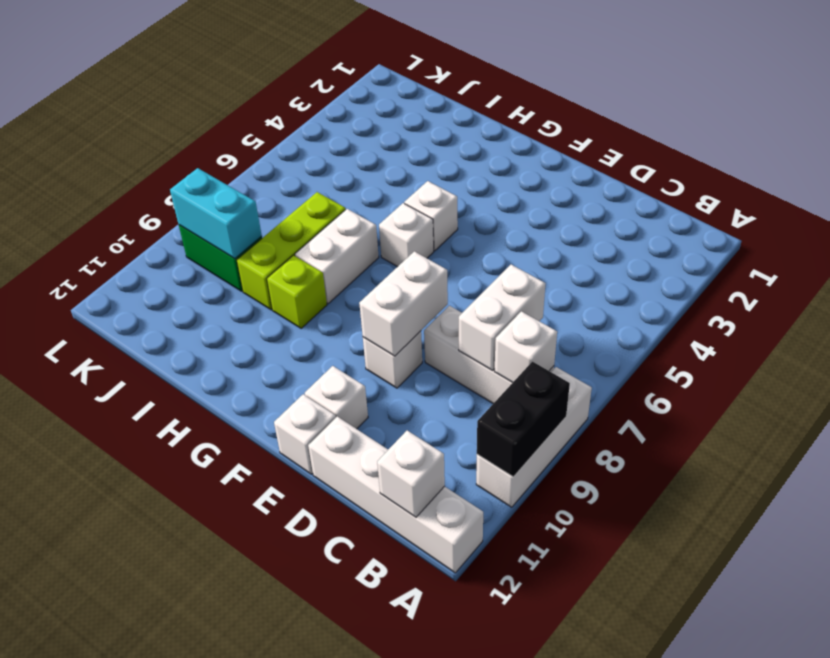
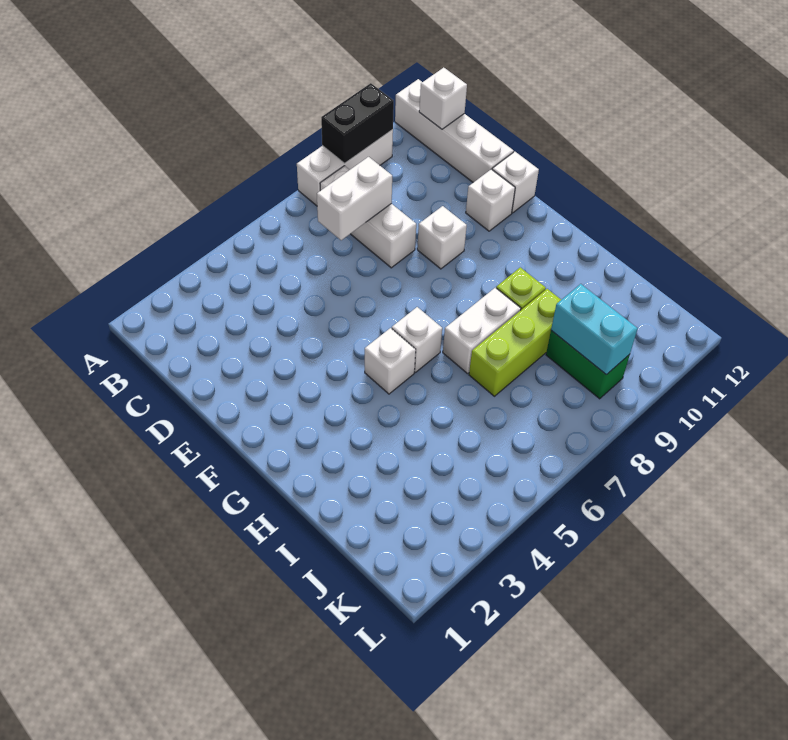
white 1x1 brick [495,311,557,383] -> none
white 1x2 brick [359,251,448,356] -> none

